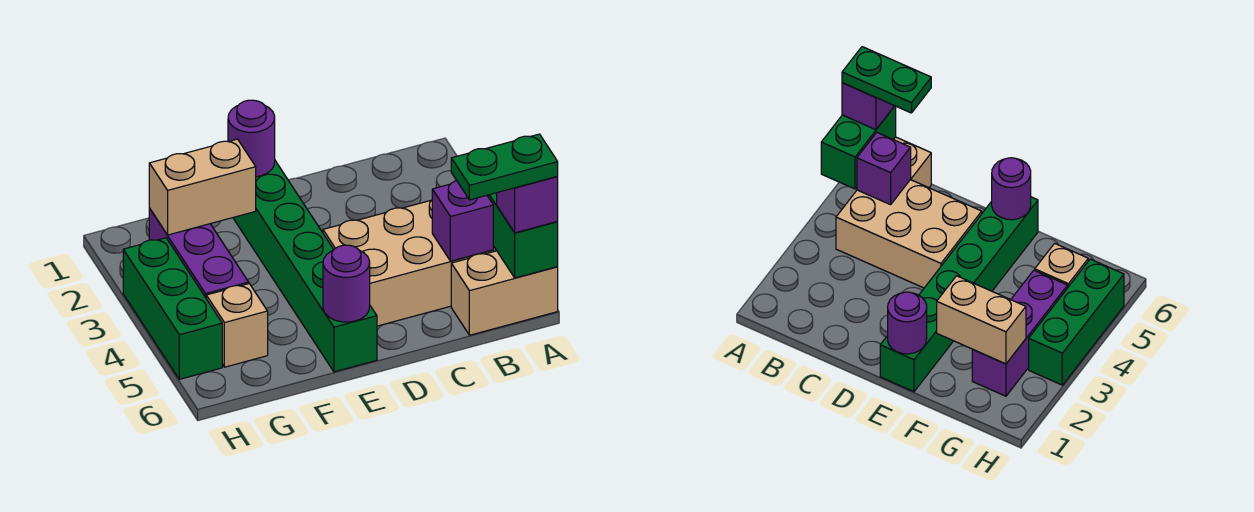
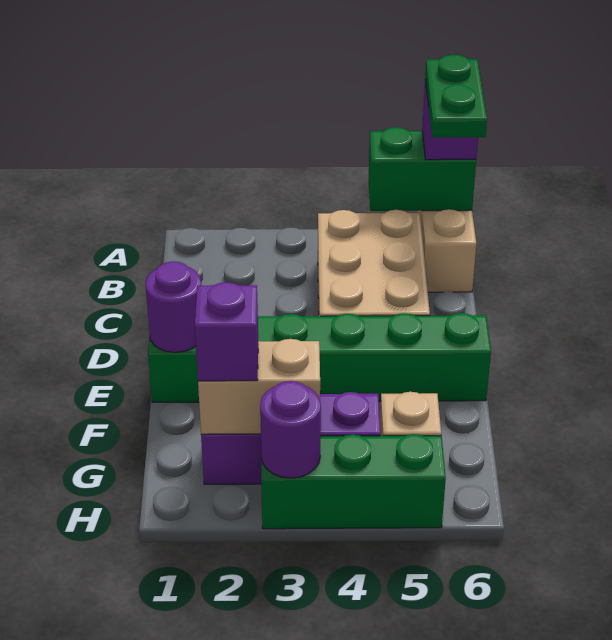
purple 1x1 brick [432,181,493,261] -> purple 1x1 brick moved to [195,282,258,381]
purple 1x1 round brick [323,245,370,322] -> purple 1x1 round brick moved to [260,381,321,478]
tan 1x2 brick [149,139,256,235] -> tan 1x2 brick turned to [198,339,320,434]

